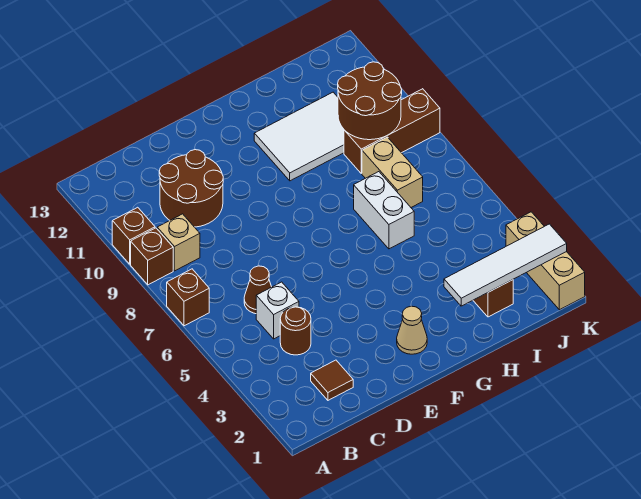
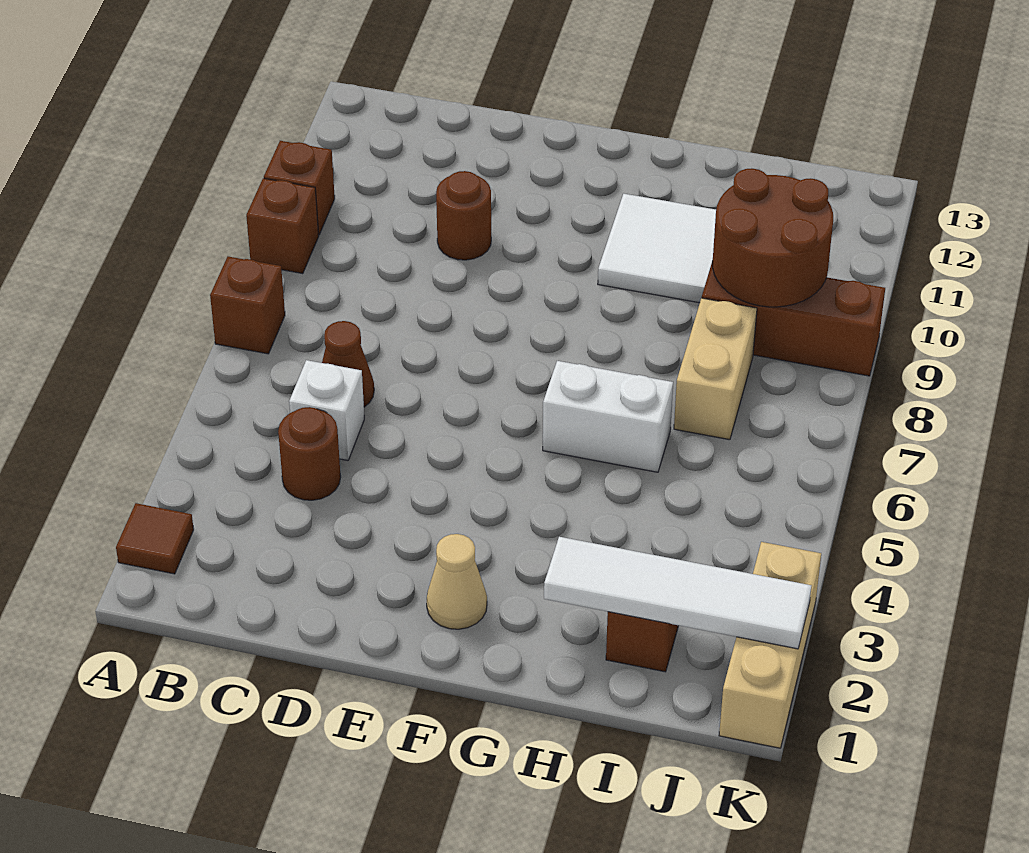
tan 1x1 brick [157,214,200,271] -> none
brown 1x1 tile [311,360,353,400] -> brown 1x1 tile moved to [116,503,194,574]
brown 2x2 round brick [159,150,223,227] -> brown 1x1 round brick [436,171,491,260]
white 1x2 brick [354,172,414,249] -> white 1x2 brick turned to [543,361,673,472]

